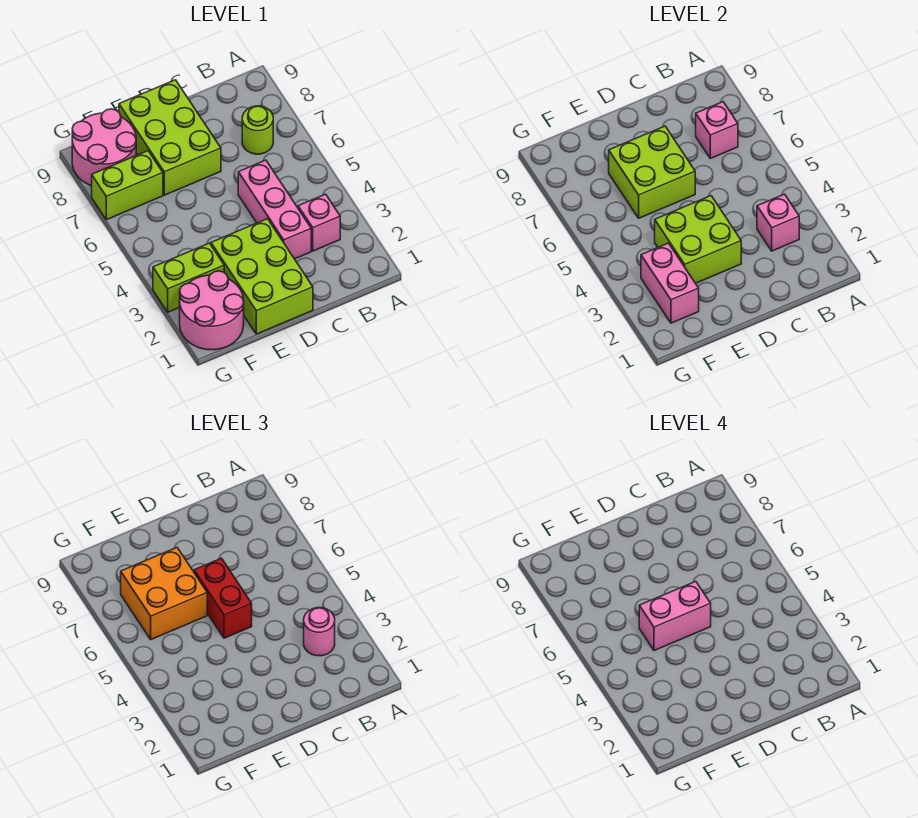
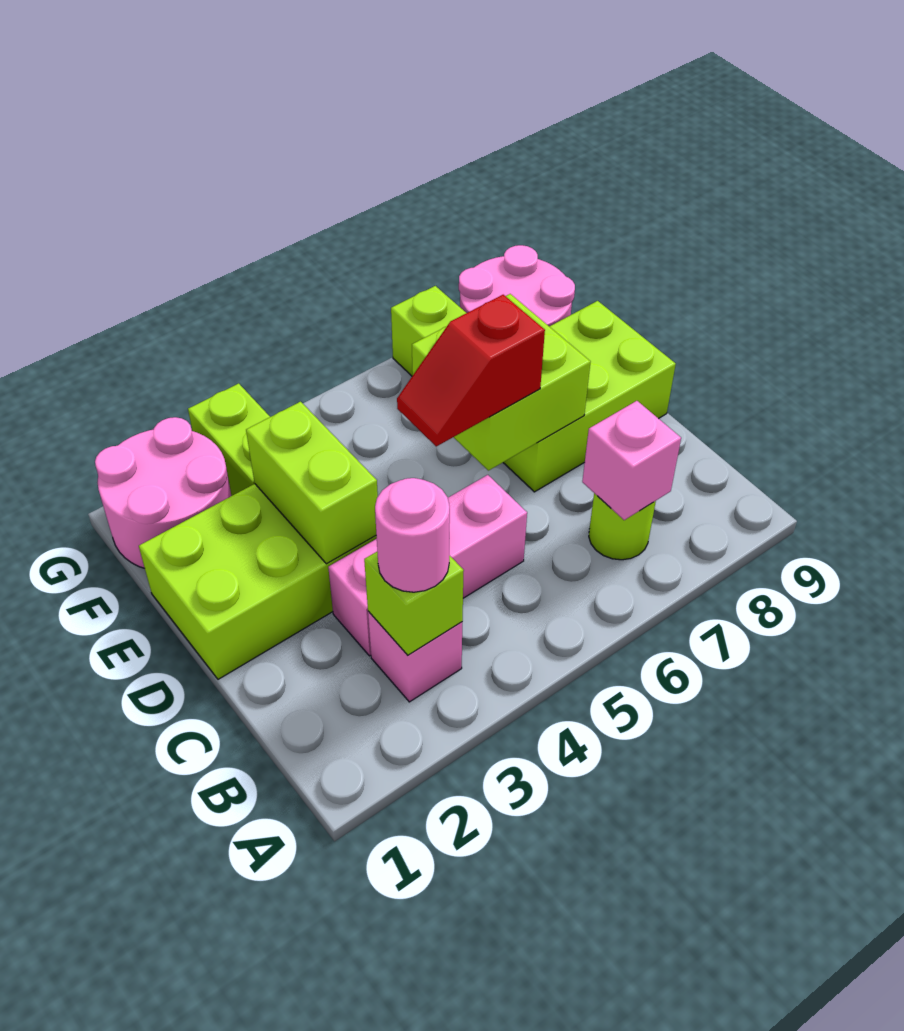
pink 1x1 brick [757,194,799,251] -> lime 1x1 brick [364,552,464,655]
lime 2x2 brick [655,196,741,283] -> lime 1x2 brick [246,402,378,564]
red 1x2 brick [194,558,252,638] -> red 1x2 slope [397,295,545,446]
pink 1x2 brick [639,582,711,651] -> none
orange 2x2 brick [121,548,207,639] -> none
pink 1x2 brick [641,243,699,323] -> none

